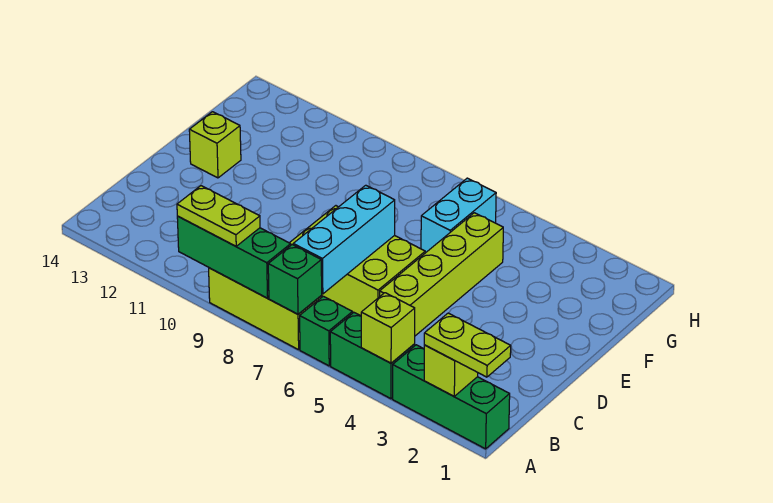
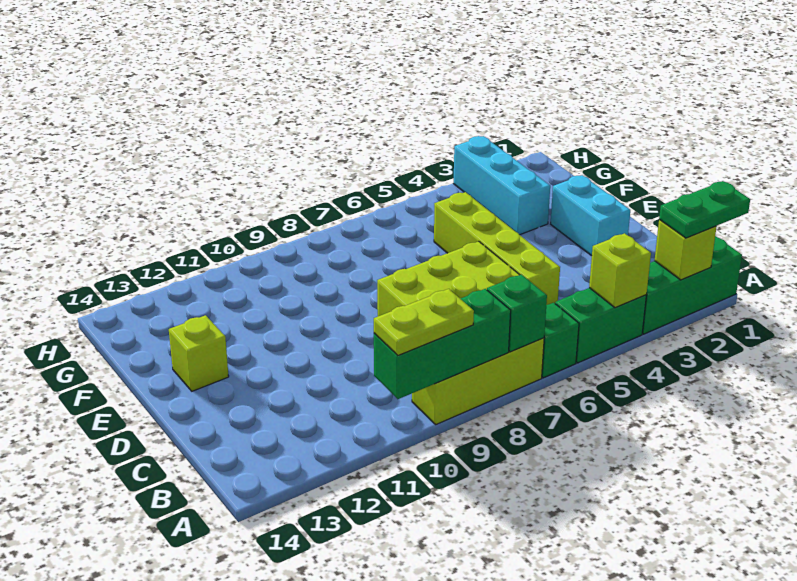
lime 1x2 plate [424,313,511,377] -> green 1x2 plate [659,181,750,238]
cyan 1x3 brick [293,185,395,294] -> cyan 1x3 brick moved to [453,136,550,235]
cyan 1x2 brick [421,178,496,253] -> cyan 1x2 brick moved to [551,175,630,256]

